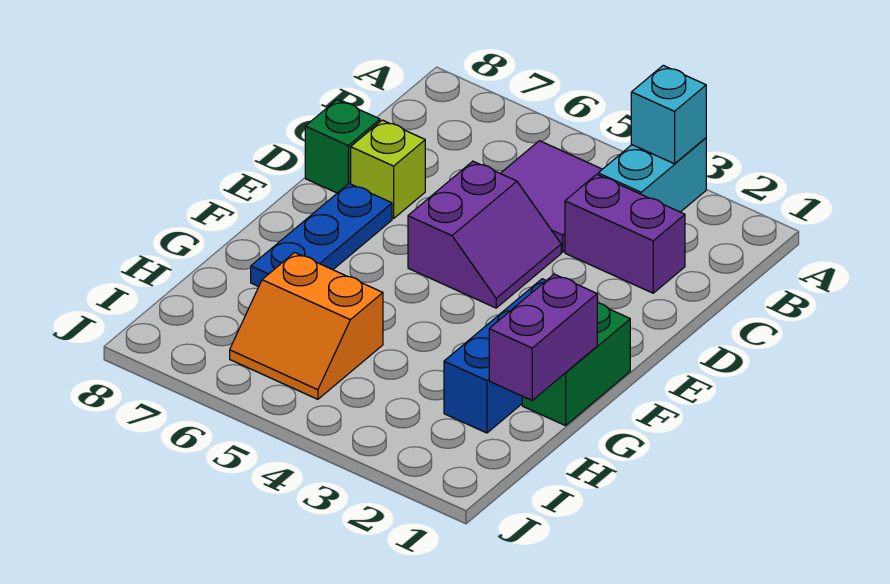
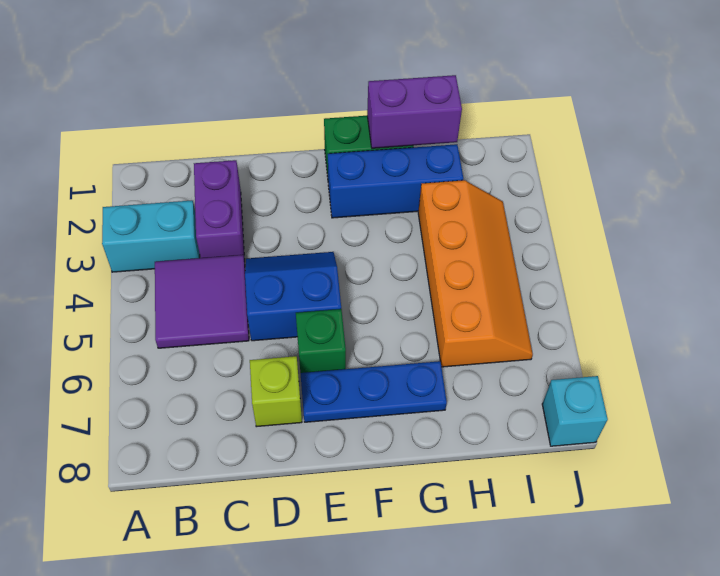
cyan 1x1 brick [631,65,706,164] -> cyan 1x1 brick moved to [542,376,608,446]
purple 2x2 slope [408,161,561,308] -> blue 2x2 slope [245,252,341,341]
green 1x1 brick [305,100,380,193] -> green 1x1 brick moved to [296,309,346,373]
orange 2x2 slope [230,253,383,399] -> orange 2x4 slope [418,180,533,367]

